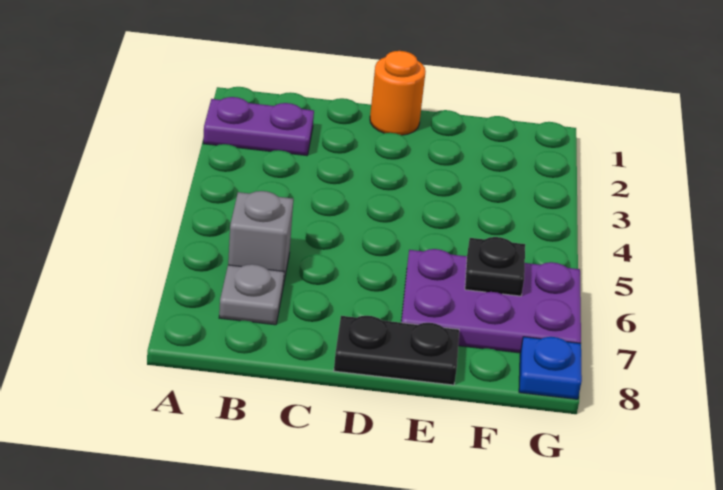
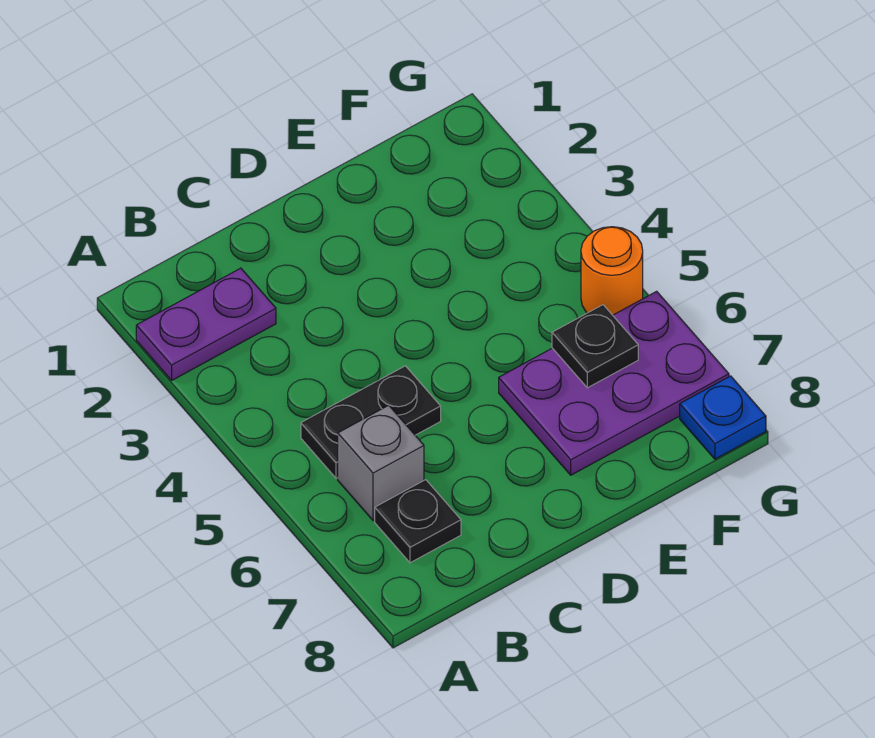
grey 1x1 plate [219,264,284,325] -> black 1x1 plate [375,480,461,563]
orange 1x1 round brick [370,51,426,135] -> orange 1x1 round brick moved to [581,227,643,315]
black 1x2 plate [334,316,459,385] -> black 1x2 plate moved to [301,366,441,478]

